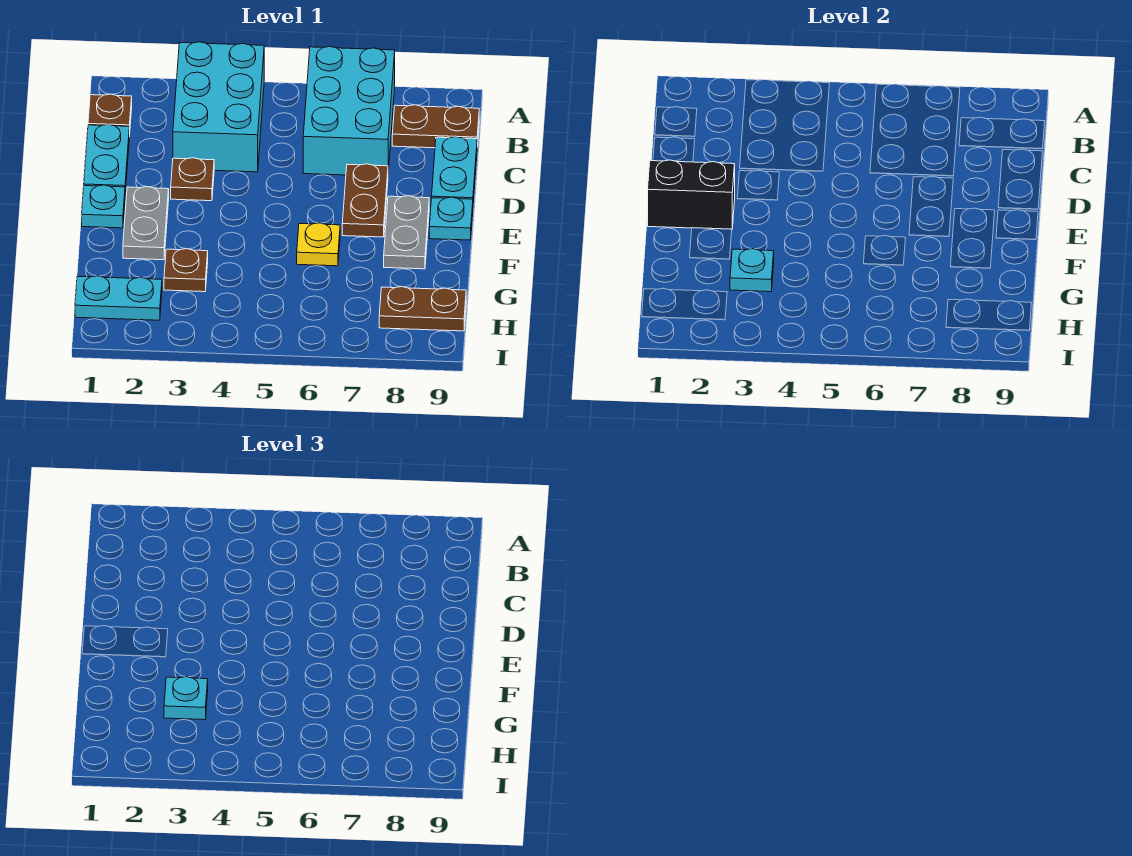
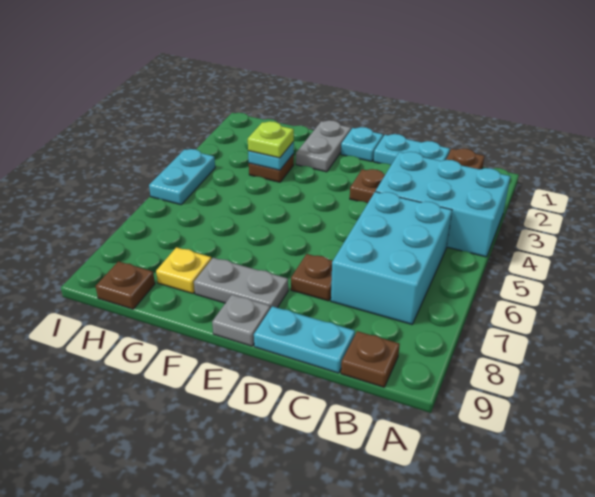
cyan 2x3 brick [303,47,395,175] -> cyan 2x3 brick turned to [331,192,452,324]
brown 1x2 plate [392,105,479,148] -> brown 1x1 plate [341,331,400,387]
brown 1x2 plate [342,164,388,237] -> brown 1x1 plate [291,254,332,301]
black 1x2 brick [648,160,735,229] -> none
grey 1x2 plate [123,187,169,260] -> grey 1x2 plate turned to [296,120,351,172]
cyan 1x1 plate [429,197,473,240] -> grey 1x1 plate [212,295,270,346]
yellow 1x1 plate [297,223,340,266] -> yellow 1x1 plate moved to [156,247,211,294]
cyan 1x1 plate [164,677,208,720] -> lime 1x1 plate [248,121,294,158]
cyan 1x2 plate [75,276,162,320] -> cyan 1x2 plate moved to [149,149,215,205]
brown 1x2 plate [379,287,466,331] -> brown 1x1 plate [96,261,155,309]

